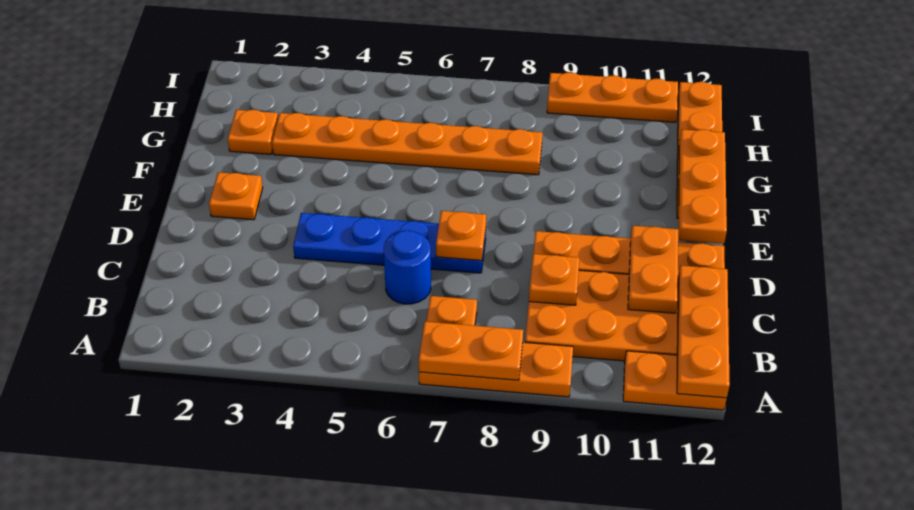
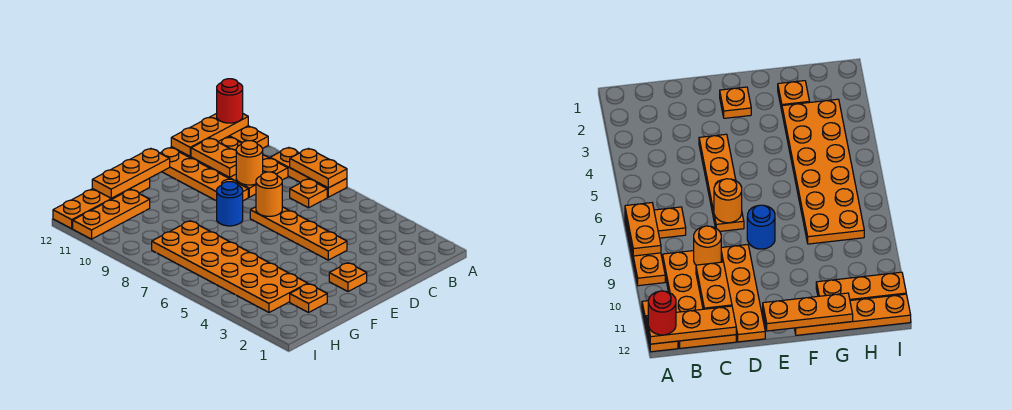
none -> red 1x1 round brick [217,79,243,123]
blue 1x1 round brick [384,230,431,304] -> blue 1x1 round brick moved to [217,182,243,226]
orange 1x1 plate [529,254,579,305] -> orange 1x1 round brick [236,141,263,185]
orange 1x2 plate [628,226,678,313] -> orange 1x2 plate turned to [191,138,236,177]
blue 1x4 plate [293,213,486,273] -> orange 1x4 plate [250,207,347,260]
orange 1x1 plate [436,211,486,260] -> orange 1x1 round brick [256,172,282,216]
orange 1x6 plate [272,113,542,175] -> orange 2x6 plate [152,221,308,313]
orange 1x3 plate [547,72,678,122] -> orange 1x3 plate turned to [73,190,150,239]

